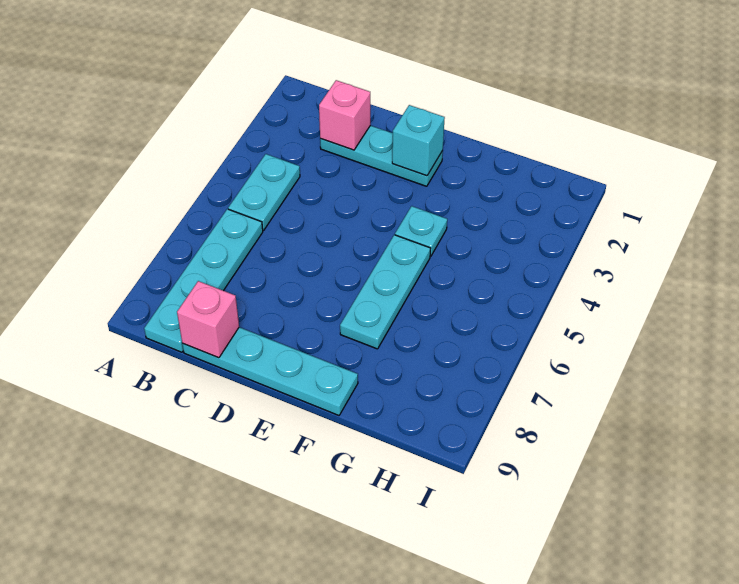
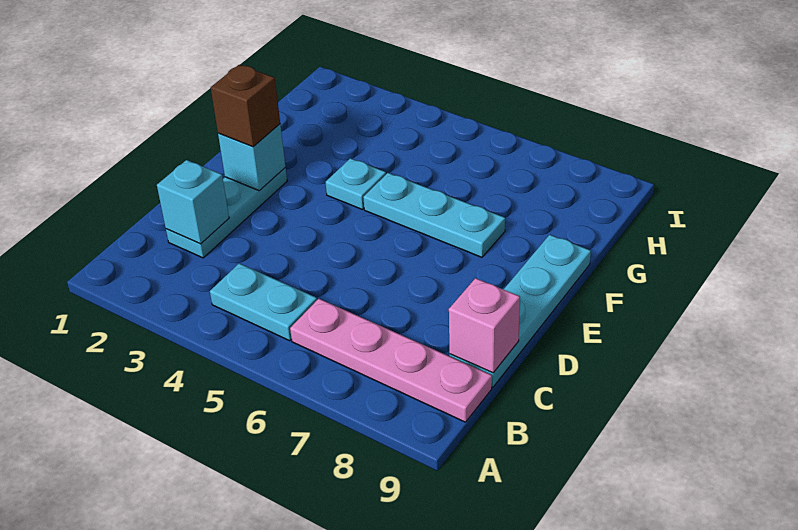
cyan 1x4 plate [144,209,263,352] -> pink 1x4 plate [290,299,492,422]
pink 1x1 brick [319,80,370,150] -> cyan 1x1 brick [157,160,229,244]
none -> brown 1x1 brick [211,65,280,147]

